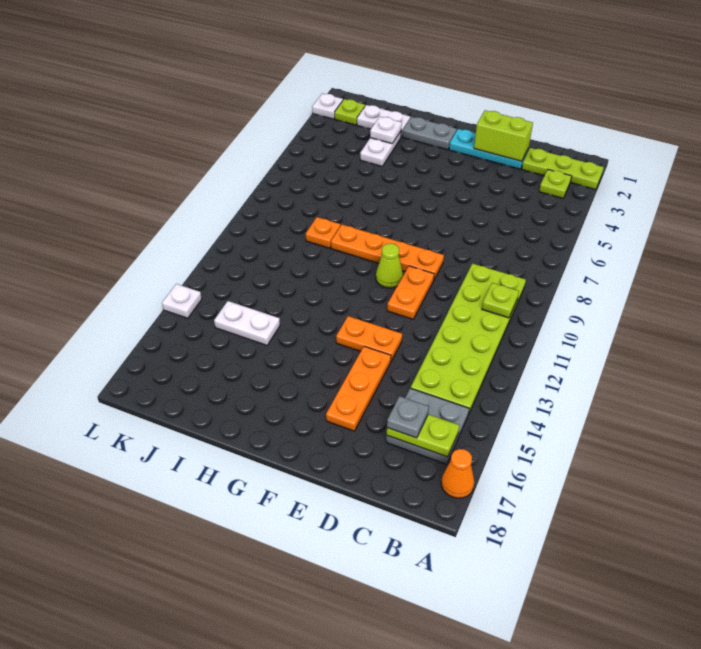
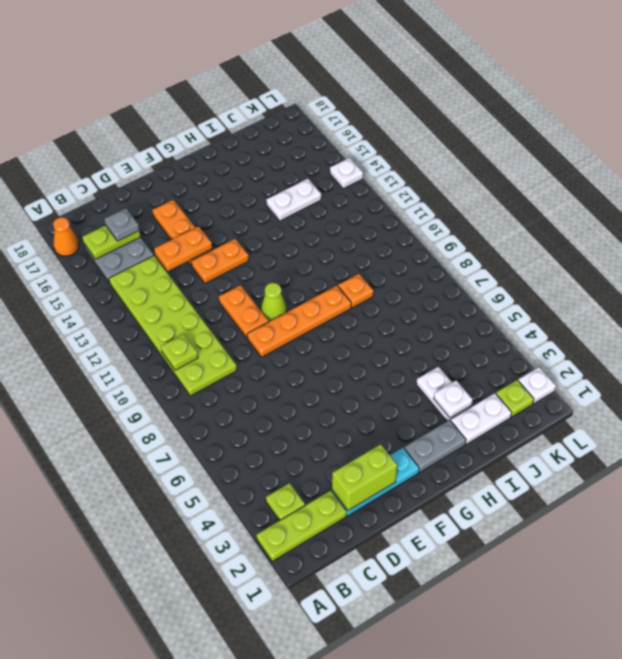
none -> orange 1x2 plate [154,226,212,271]

